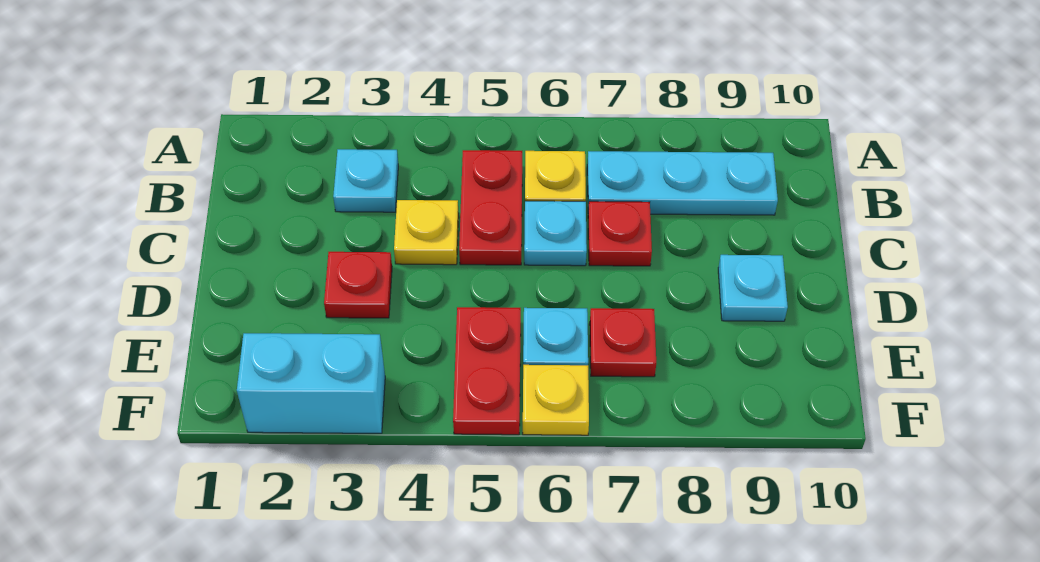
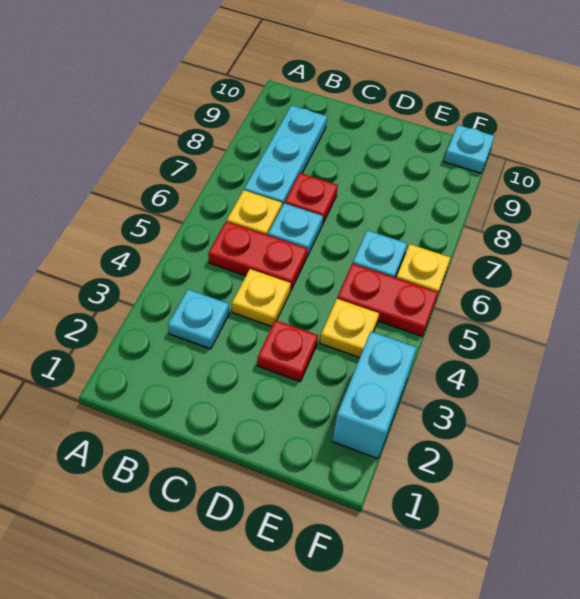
cyan 1x1 plate [718,255,788,321] -> cyan 1x1 plate moved to [444,125,495,173]
none -> yellow 1x1 plate [320,299,379,358]
red 1x1 plate [590,308,656,377] -> none

